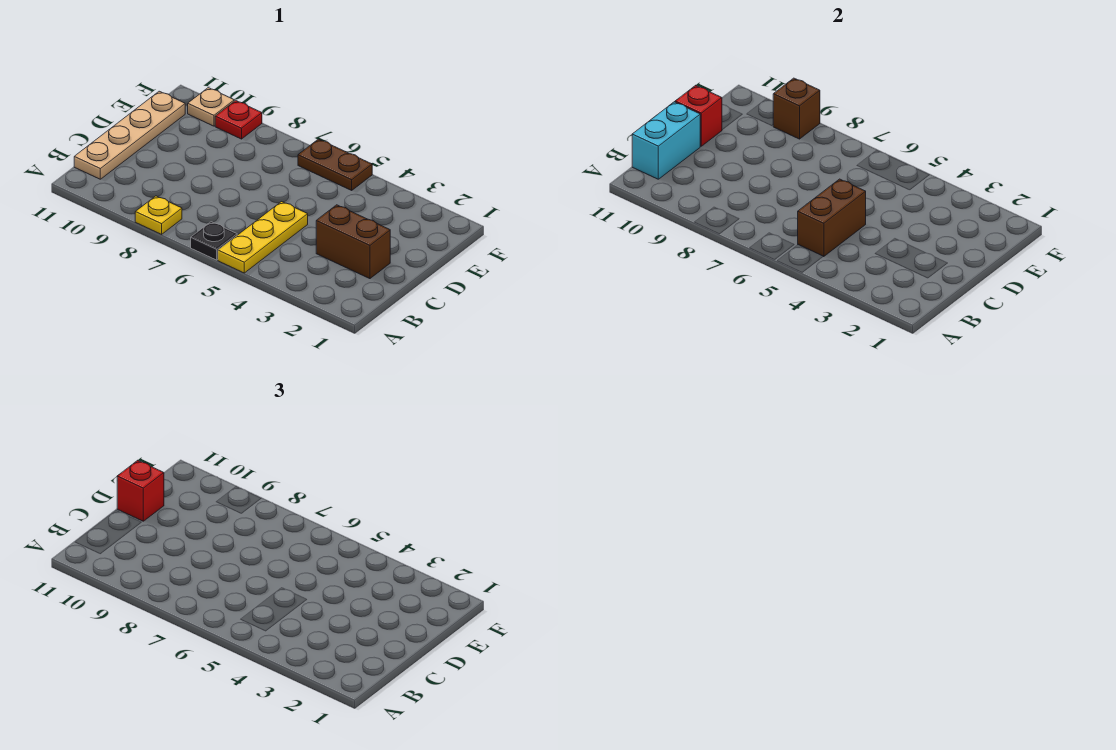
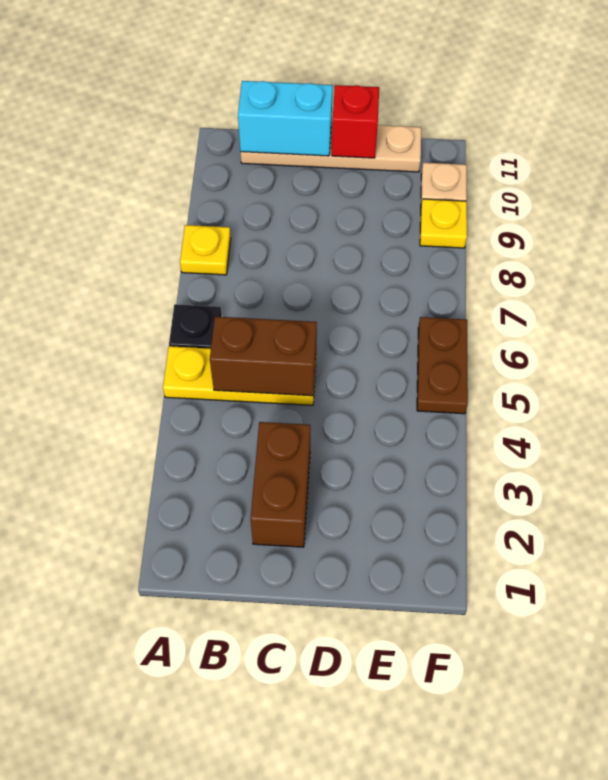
red 1x1 brick [117,460,164,521] -> none
red 1x1 plate [215,101,262,139] -> yellow 1x1 plate [420,199,467,248]
brown 1x1 brick [773,78,820,139] -> none

